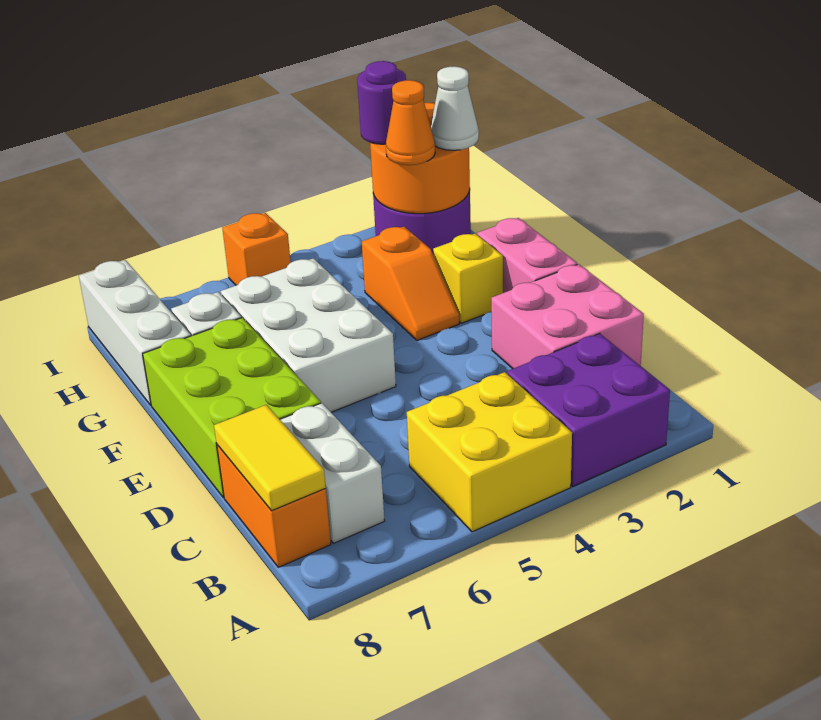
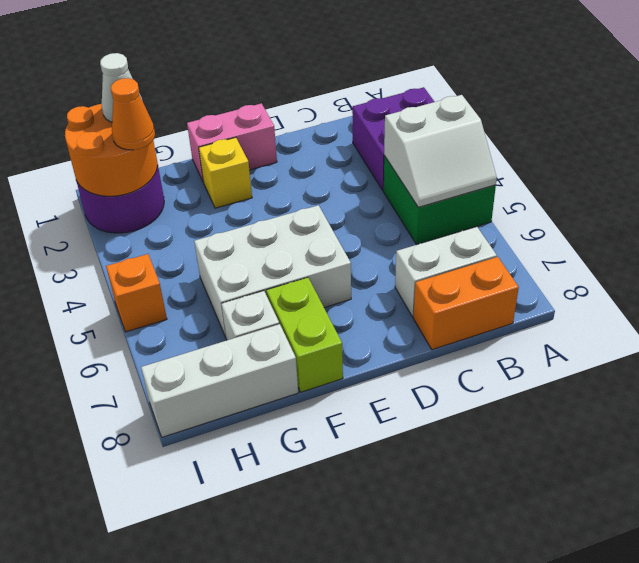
yellow 2x2 brick [407,372,572,532] -> green 2x2 brick [383,156,496,245]
none -> white 2x2 slope [384,95,497,207]
yellow 1x2 tile [214,405,326,511] -> none
pink 2x2 brick [491,264,644,369] -> none
lime 2x3 brick [143,318,321,498] -> lime 1x2 brick [266,278,343,392]
orange 1x2 slope [362,227,459,340] -> none
purple 1x1 round brick [357,61,406,144] -> none

